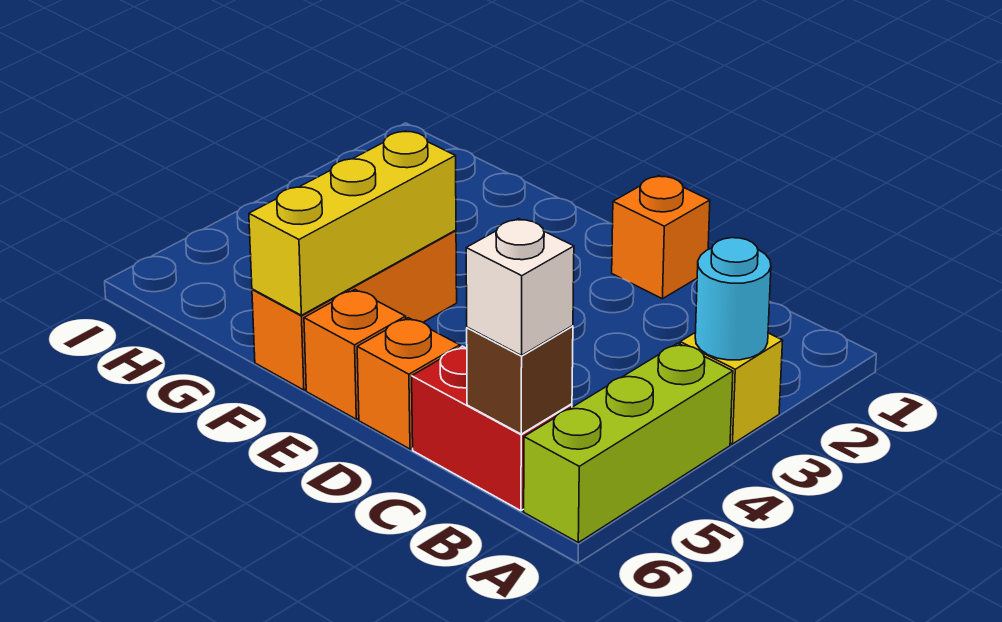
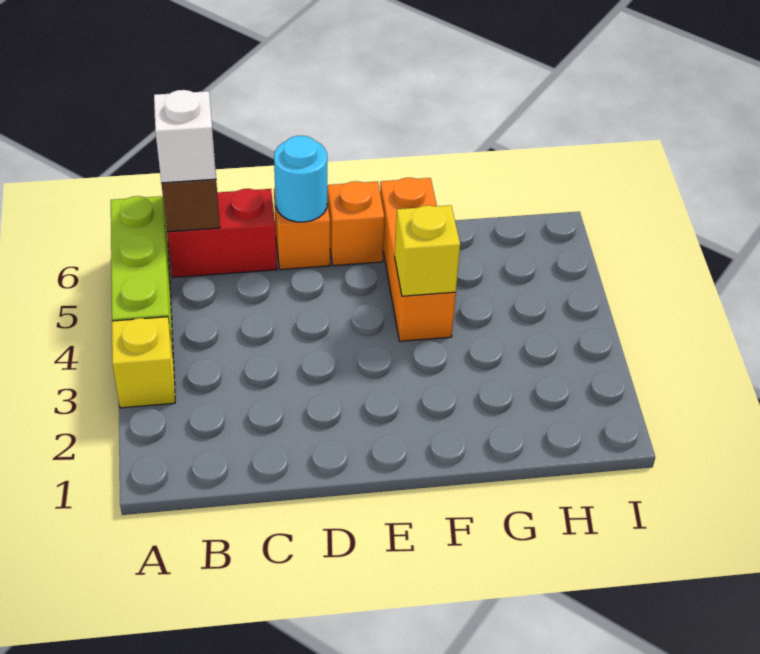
cyan 1x1 round brick [695,238,771,360] -> cyan 1x1 round brick moved to [274,136,327,222]
orange 1x1 brick [612,176,710,299] -> none
yellow 1x3 brick [249,131,456,315] -> yellow 1x1 brick [395,205,460,296]

